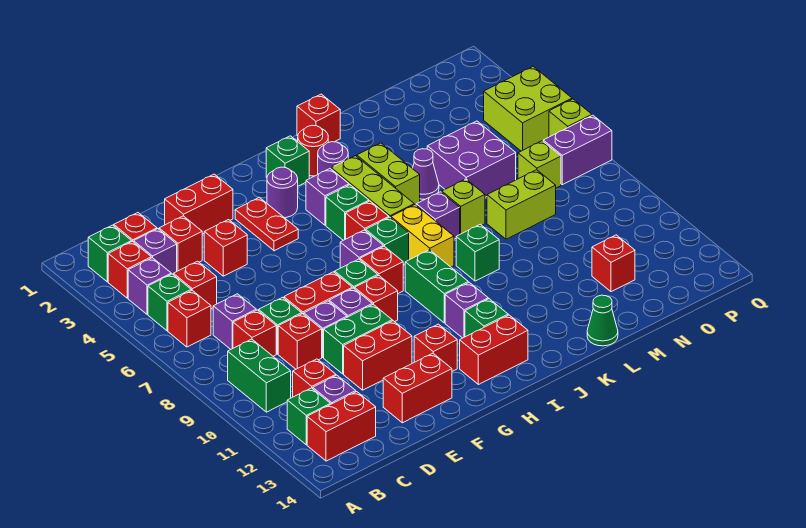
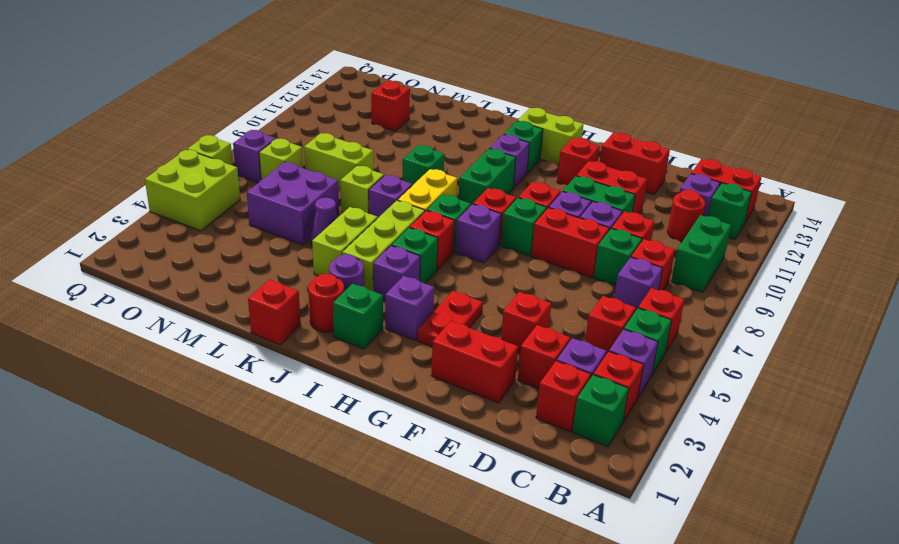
red 1x1 brick [293,359,336,397] -> red 1x1 round brick [668,190,705,242]
purple 1x1 round brick [267,167,298,218] -> purple 1x1 brick [385,276,434,340]
red 1x2 brick [460,315,528,385] -> lime 1x2 brick [517,108,583,165]
green 1x1 cone [587,295,618,346] -> none
purple 1x2 brick [543,115,612,185] -> purple 1x1 brick [233,130,276,183]

